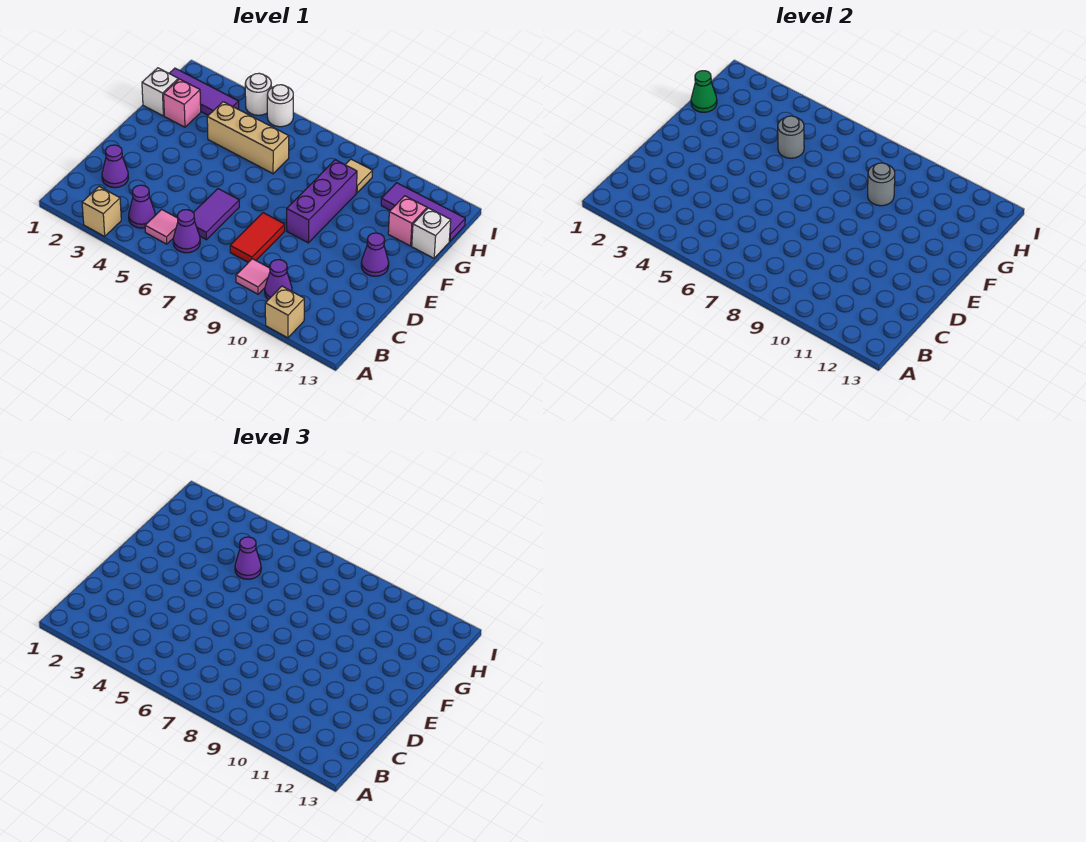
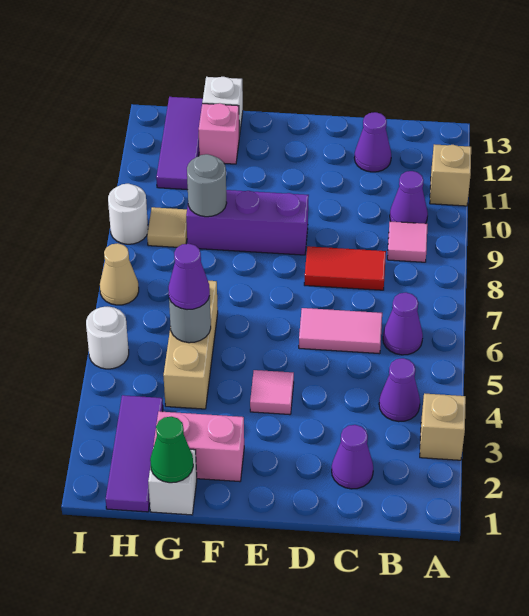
pink 1x1 tile [145,210,178,244] -> pink 1x1 tile moved to [250,370,294,415]
purple 1x2 tile [193,189,239,240] -> pink 1x2 tile [299,308,382,354]
purple 1x1 cone [361,233,389,276] -> purple 1x1 cone moved to [354,112,391,172]
pink 1x1 brick [164,79,201,127] -> pink 1x2 brick [153,411,244,482]
white 1x1 round brick [245,73,271,115] -> white 1x1 round brick moved to [108,184,148,244]
none -> tan 1x1 cone [100,243,139,305]

